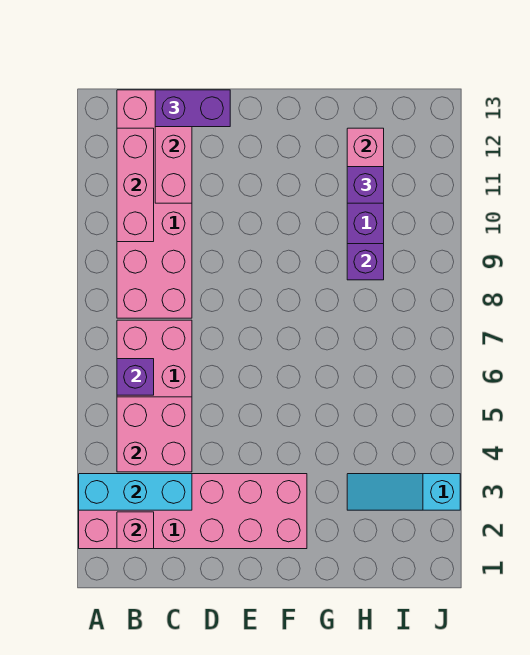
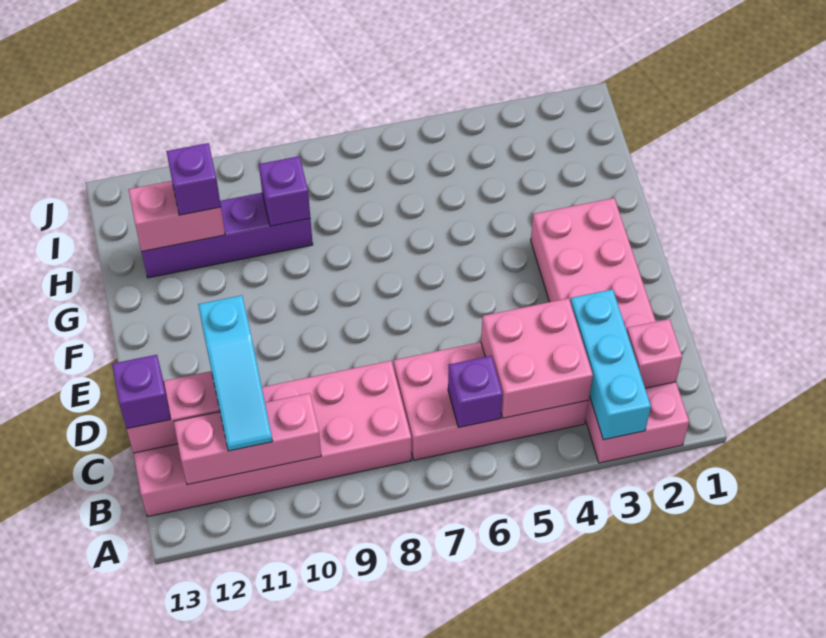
purple 1x2 brick [155,90,230,127] -> purple 1x1 brick [112,355,171,429]
cyan 1x3 slope [347,474,460,510] -> cyan 1x3 slope moved to [198,295,272,451]

